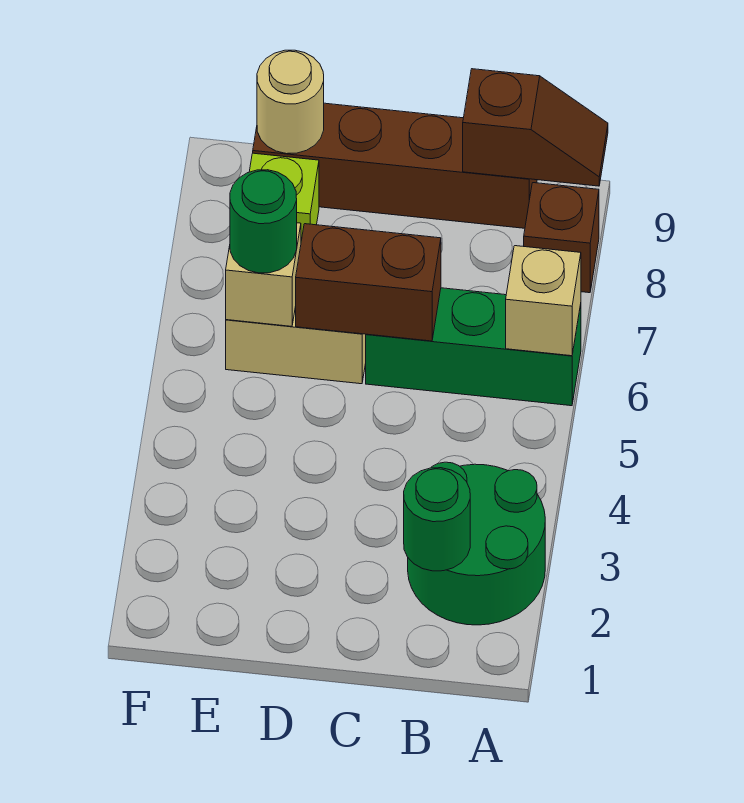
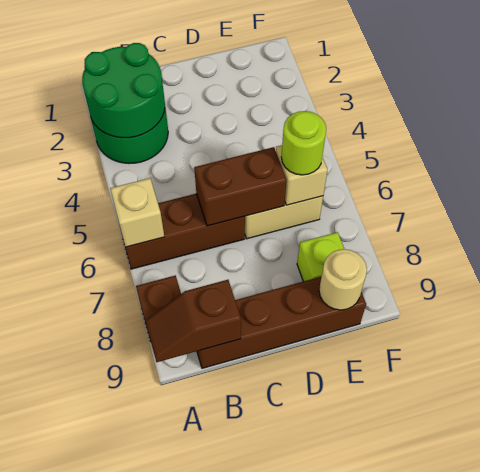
green 1x3 brick [366,288,581,406] -> brown 1x3 brick [119,194,245,269]
green 1x1 round brick [404,468,470,571] -> green 2x2 round brick [82,43,165,138]
green 1x1 round brick [230,170,297,273] -> lime 1x1 round brick [281,111,326,175]

